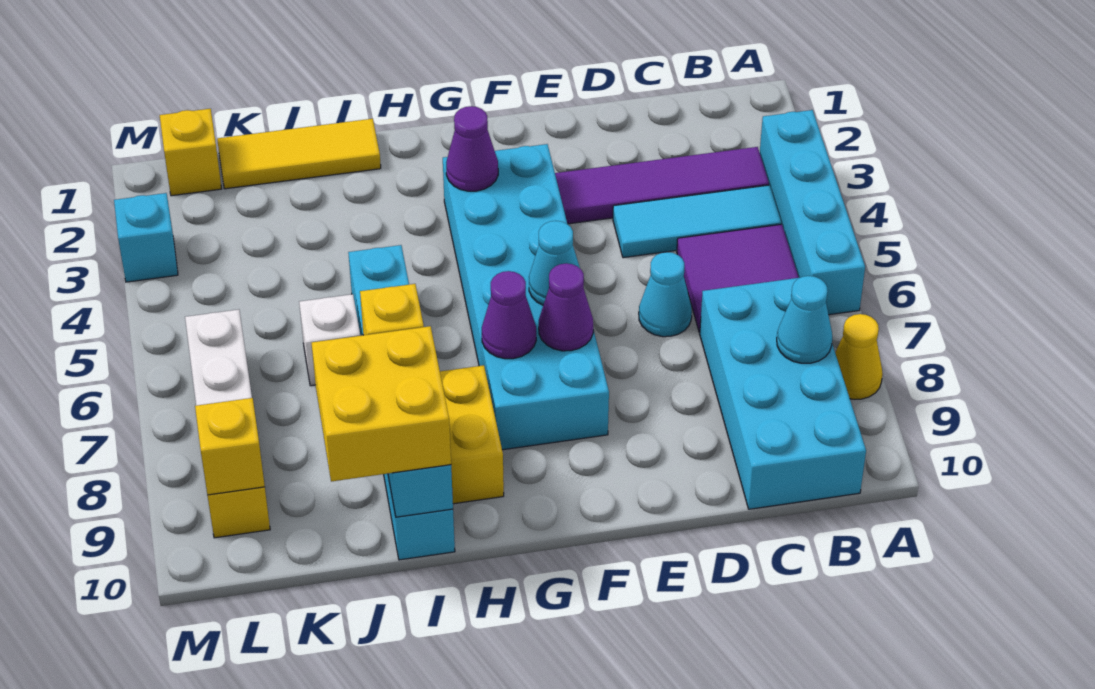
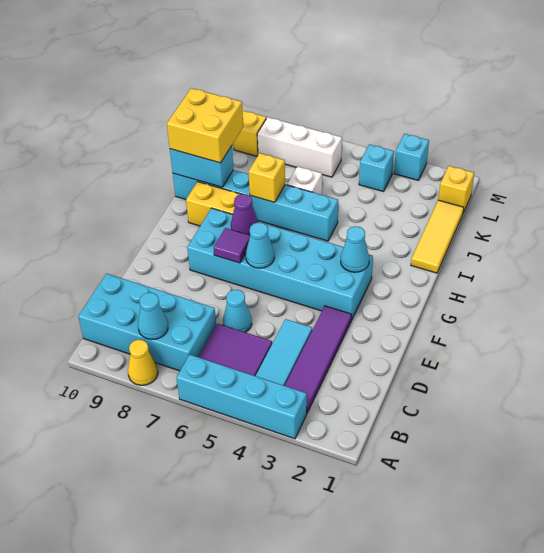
purple 1x1 cone [539,263,593,351] -> purple 1x1 tile [214,228,250,263]
purple 1x1 cone [446,106,498,191] -> cyan 1x1 cone [341,226,369,272]
none -> cyan 1x1 brick [359,144,394,192]
yellow 1x1 brick [195,398,265,495] -> none

